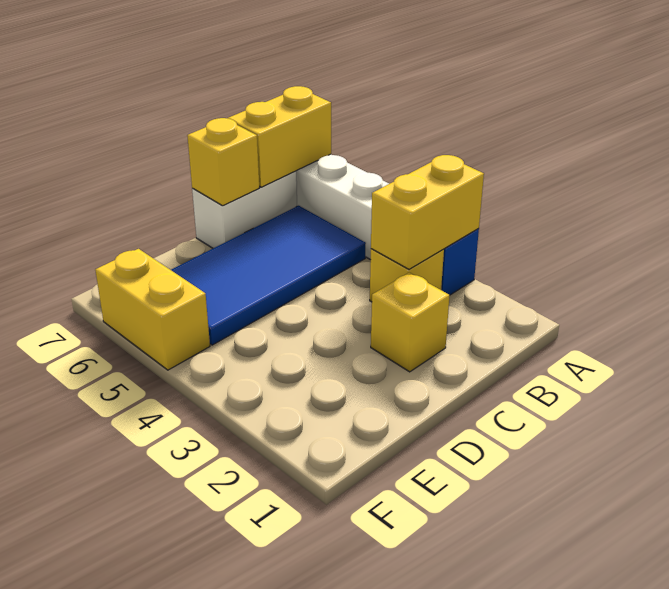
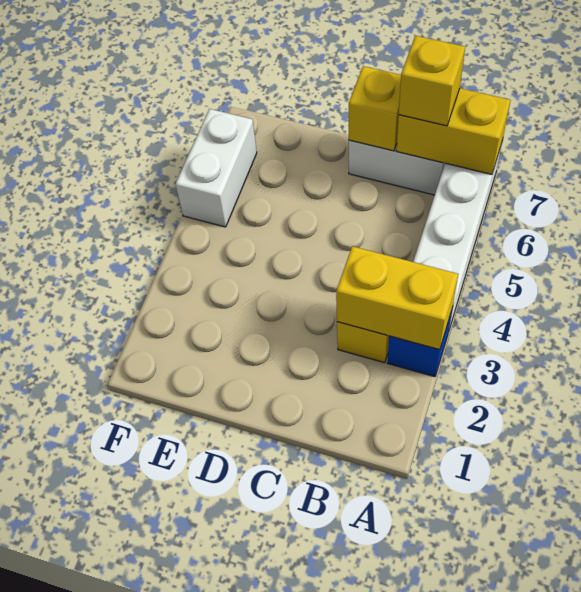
blue 2x4 tile [171,206,366,345] -> none
yellow 1x1 brick [371,273,450,372] -> yellow 1x1 brick moved to [399,36,465,126]
yellow 1x2 brick [95,249,210,370] -> white 1x2 brick [175,109,257,227]

